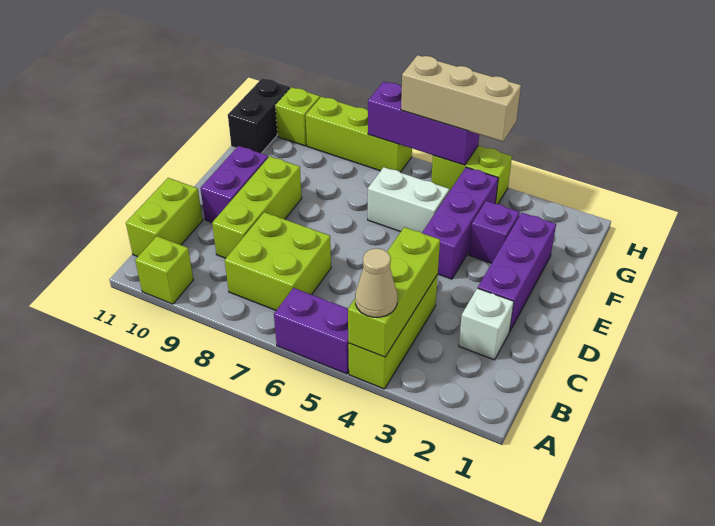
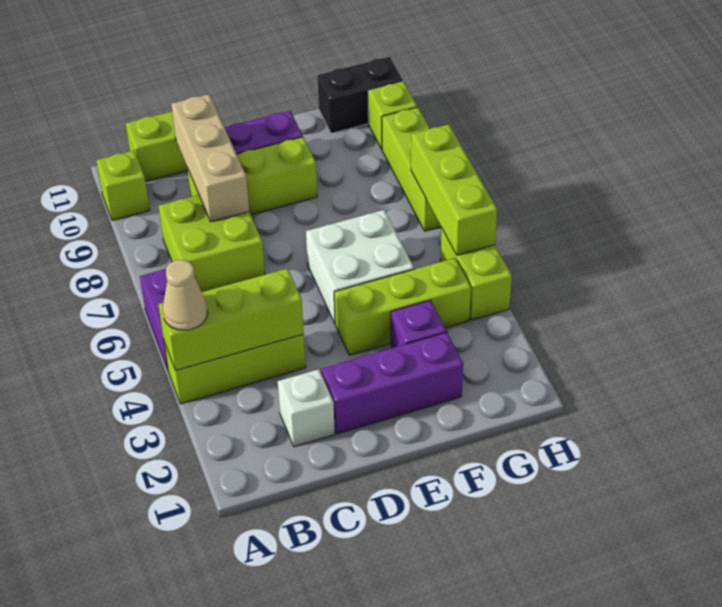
purple 1x3 brick [422,167,498,279] -> lime 1x3 brick [334,258,471,355]
white 1x2 brick [368,167,449,233] -> white 2x2 brick [306,210,414,323]
tan 1x3 brick [401,55,521,141] -> tan 1x3 brick moved to [171,94,249,222]
purple 1x3 brick [368,82,479,165] -> lime 1x3 brick [411,124,497,255]

